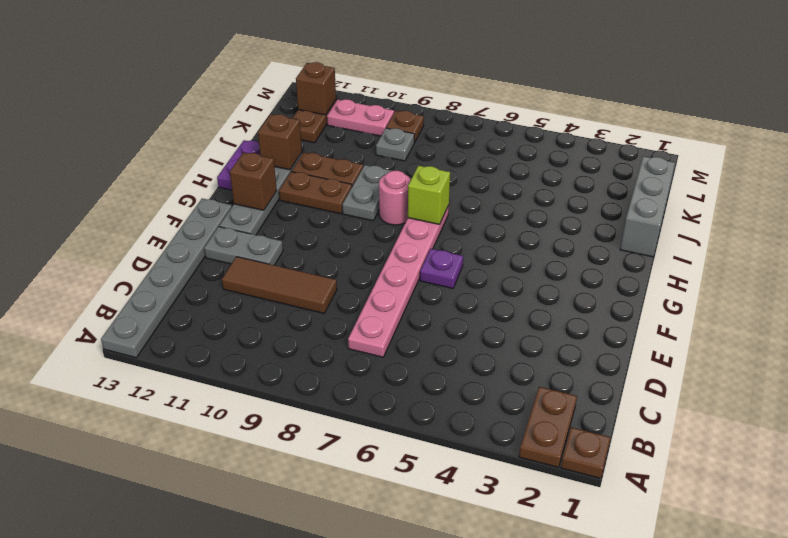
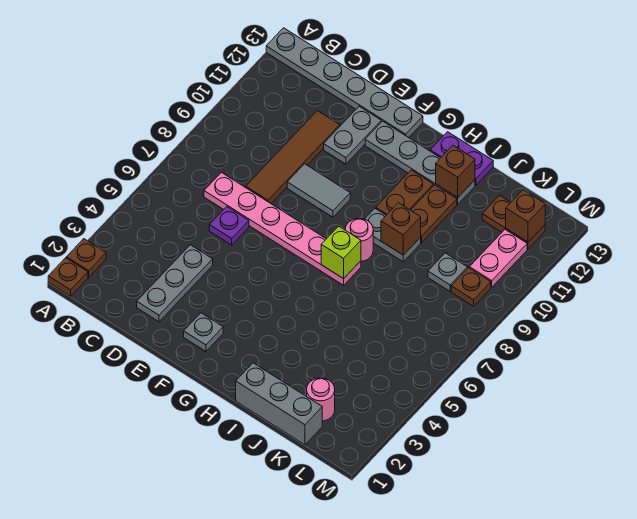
brown 1x2 plate [519,387,577,467] -> brown 1x1 plate [66,239,106,277]
none -> grey 1x3 plate [137,245,213,322]
brown 1x3 tile [222,257,337,313] -> brown 1x4 tile [246,111,340,203]
none -> grey 1x2 tile [287,164,350,217]
none -> grey 1x1 plate [184,313,223,351]
purple 1x1 plate [420,249,463,288] -> purple 1x1 plate moved to [209,207,249,245]
brown 1x1 brick [230,152,277,210] -> brown 1x1 brick moved to [381,203,421,255]
none -> pink 1x1 round brick [307,378,335,421]

